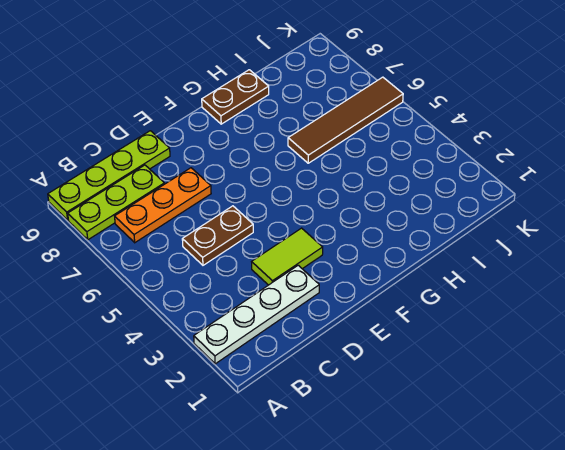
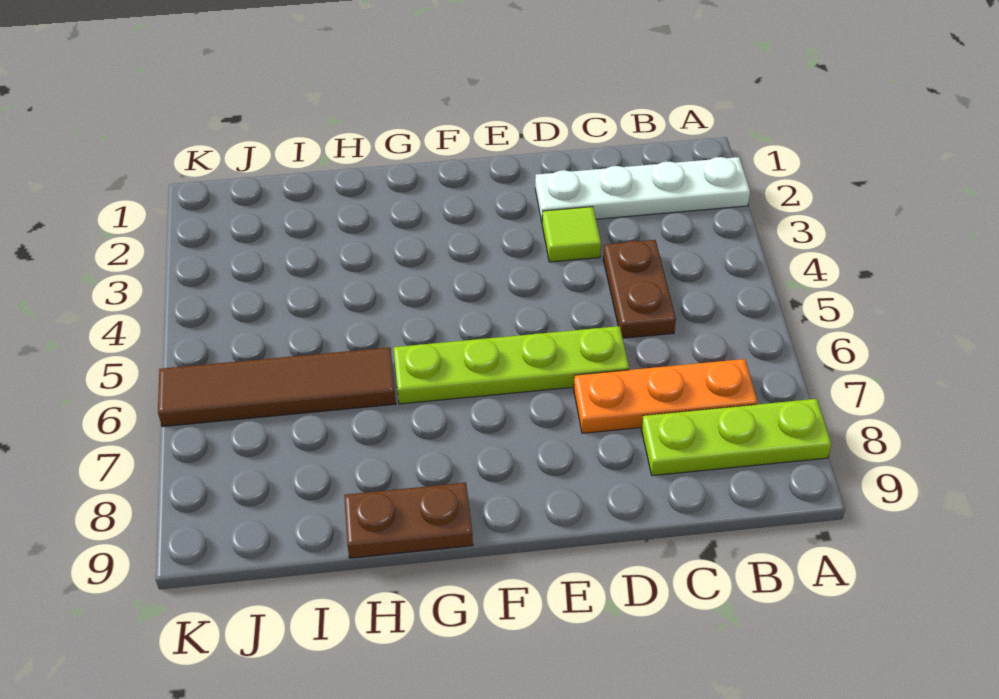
lime 1x4 plate [48,131,170,220] -> lime 1x4 plate moved to [393,326,629,404]
brown 1x2 plate [182,206,253,265] -> brown 1x2 plate turned to [603,240,676,338]
lime 1x2 tile [252,228,323,285] -> lime 1x1 tile [542,207,601,262]

